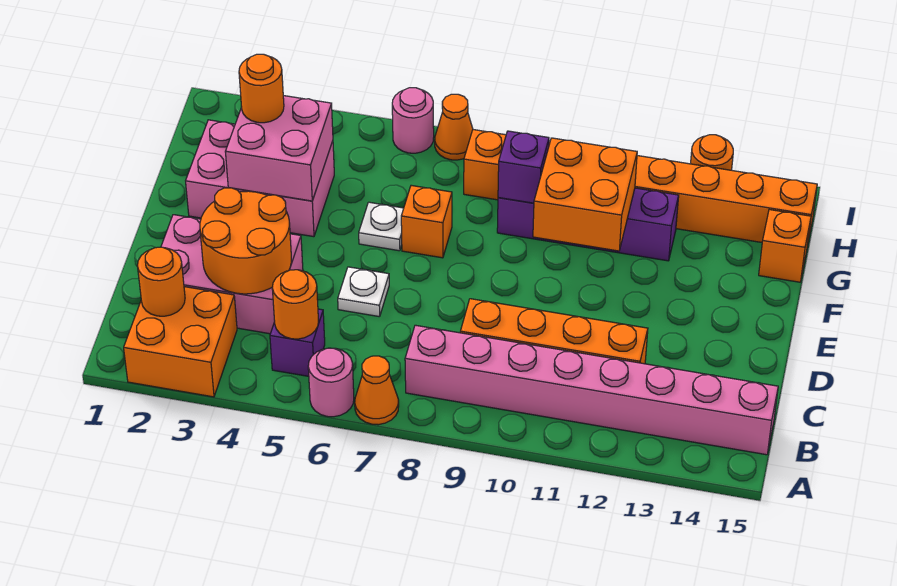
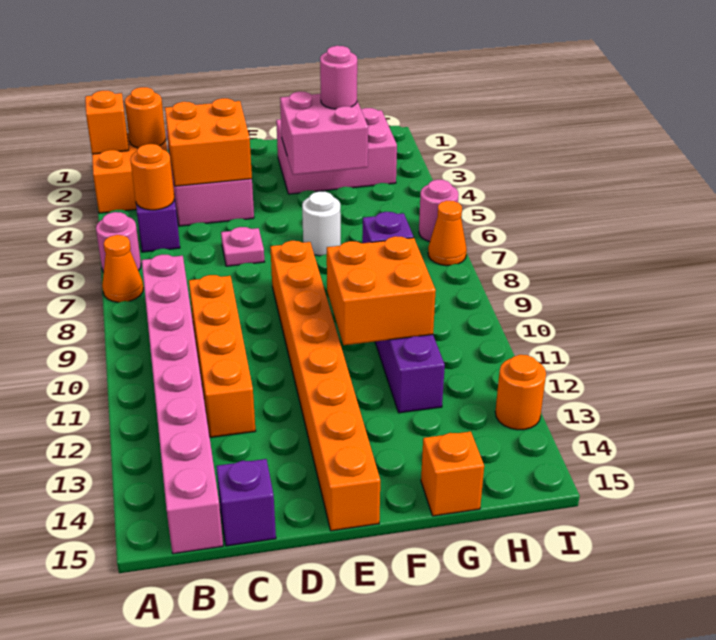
orange 2x2 round brick [200,188,291,294] -> orange 2x2 brick [165,98,252,186]
none -> purple 1x1 brick [216,459,276,546]
white 1x1 plate [338,267,389,317] -> pink 1x1 plate [221,227,264,266]
pink 2x3 brick [186,120,334,237] -> pink 2x3 brick turned to [276,108,397,194]
white 1x1 plate [359,202,404,251] -> white 1x1 round brick [302,191,341,256]
orange 1x1 brick [401,185,452,258] -> orange 1x1 brick moved to [85,91,129,154]
orange 1x1 round brick [239,54,284,123] -> pink 1x1 round brick [320,46,357,109]
orange 1x8 brick [464,130,817,246] -> orange 1x8 brick moved to [270,241,380,531]

